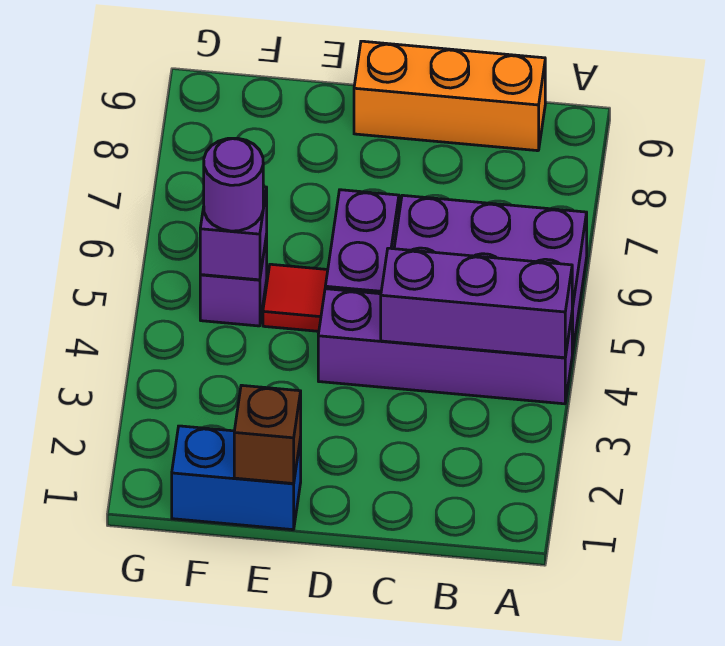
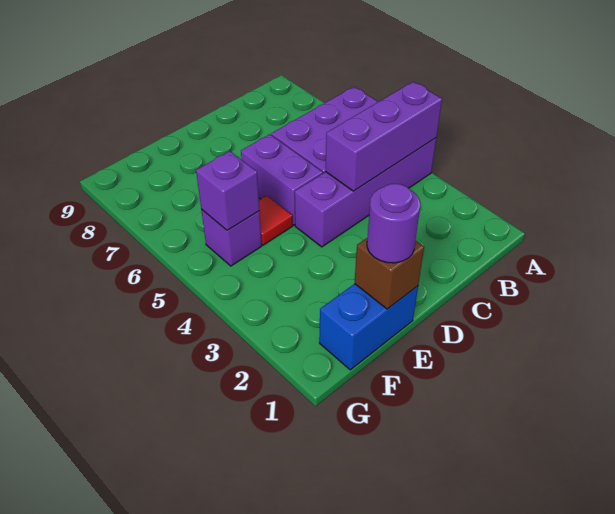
orange 1x3 brick [354,41,545,151] -> none
purple 1x1 round brick [204,138,263,231] -> purple 1x1 round brick moved to [367,184,420,263]

